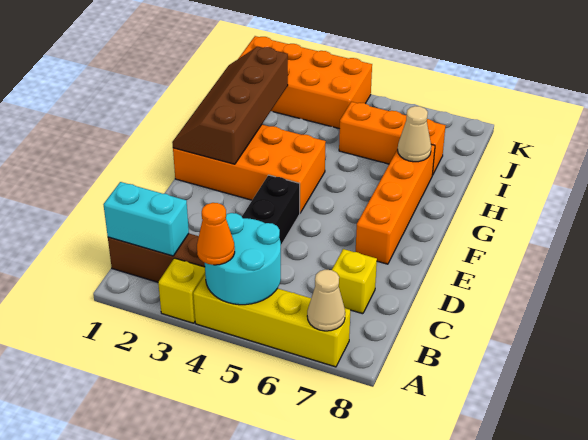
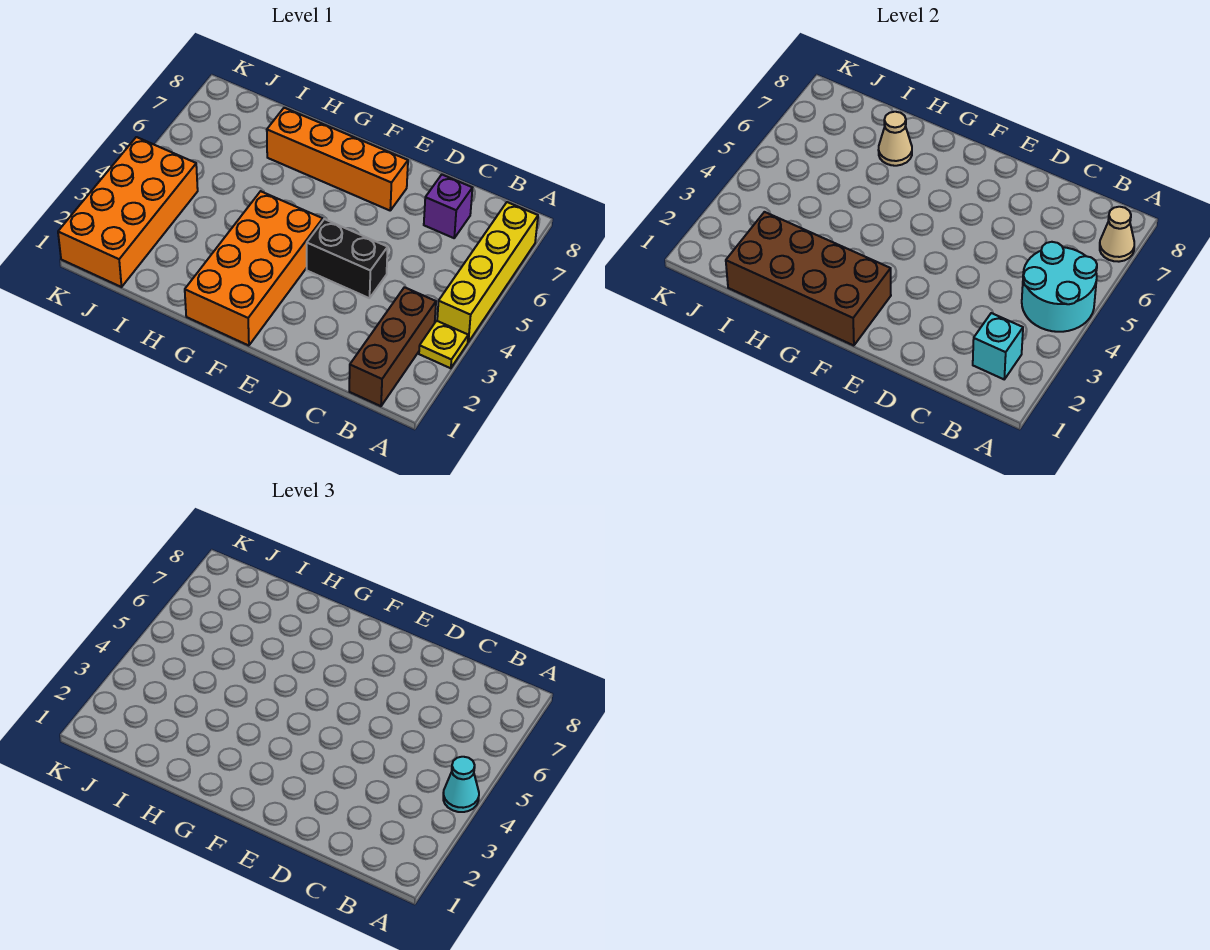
yellow 1x1 brick [158,258,205,323] -> yellow 1x1 plate [419,321,468,368]
orange 1x1 cone [197,203,235,265] -> cyan 1x1 cone [443,757,479,812]
cyan 1x2 brick [103,182,189,256] -> cyan 1x1 brick [973,313,1023,379]
yellow 1x1 brick [332,249,377,314] -> purple 1x1 brick [424,175,472,238]
brown 2x4 slope [172,47,288,164] -> brown 2x4 brick [726,212,891,346]
orange 1x3 brick [339,102,446,175] -> none

